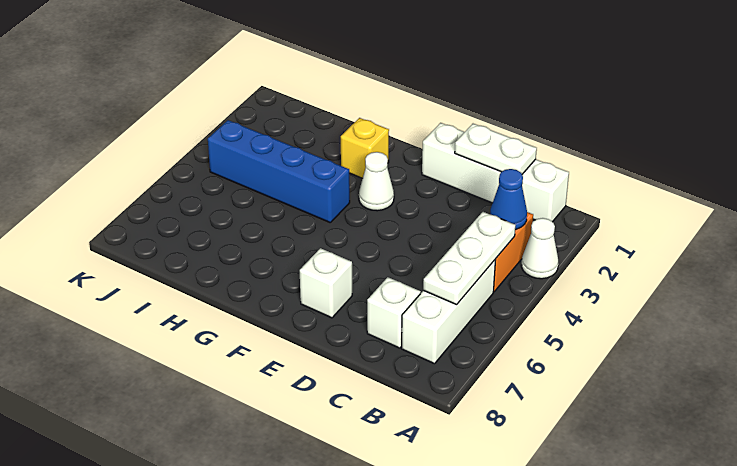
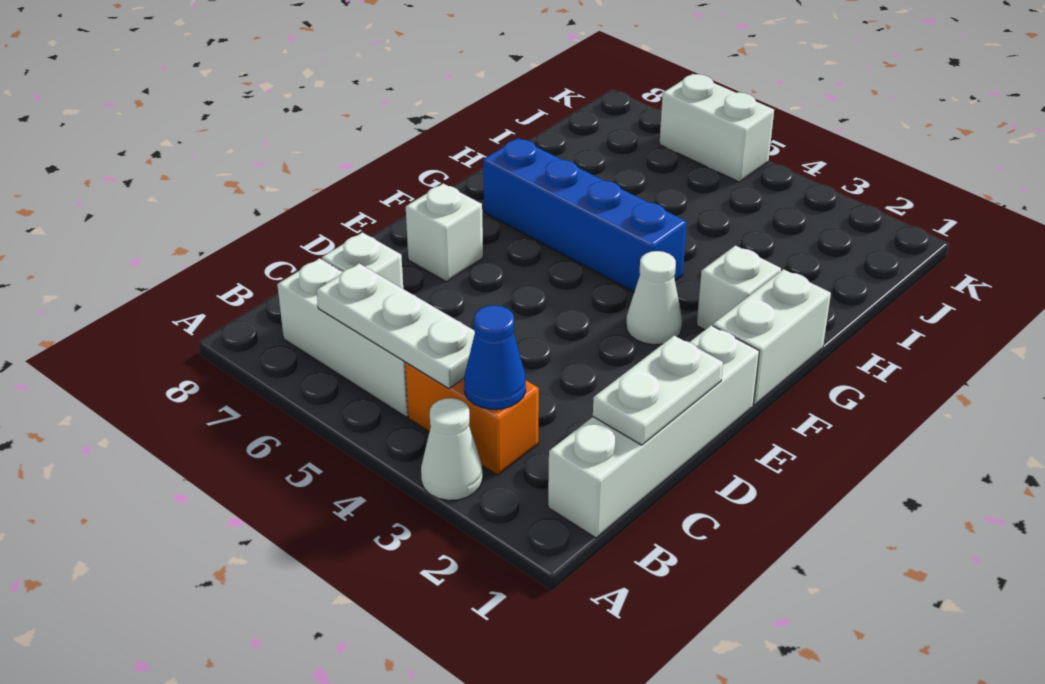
none -> white 1x2 brick [713,269,831,405]
yellow 1x1 brick [341,118,389,178] -> white 1x1 brick [697,246,781,330]
blue 1x4 brick [208,120,350,222] -> blue 1x4 brick turned to [483,138,687,292]
none -> white 1x2 brick [659,74,774,182]

